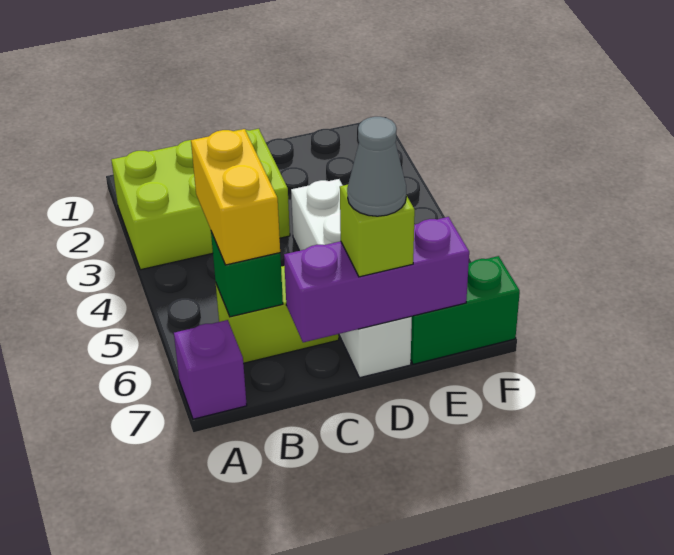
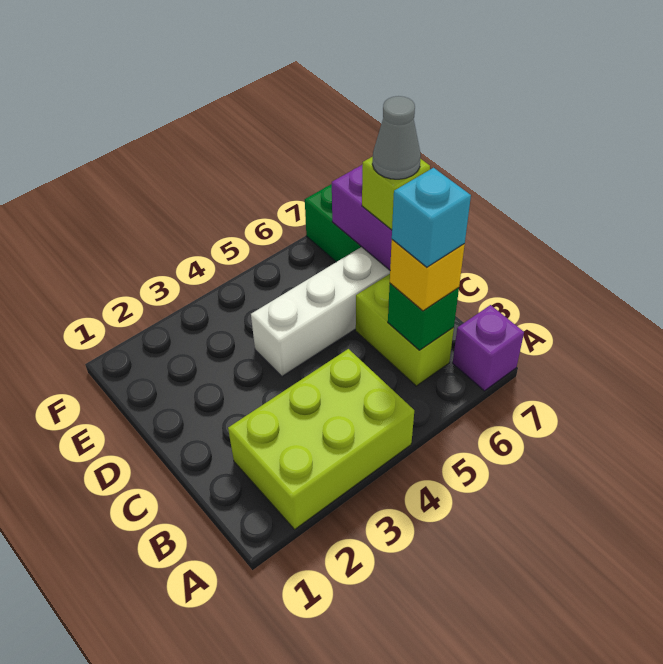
lime 2x3 brick [111,129,290,270] -> lime 2x3 brick turned to [228,349,414,529]
yellow 1x2 brick [191,129,280,265] -> yellow 1x1 brick [390,240,465,311]
none -> cyan 1x1 brick [392,168,471,267]

